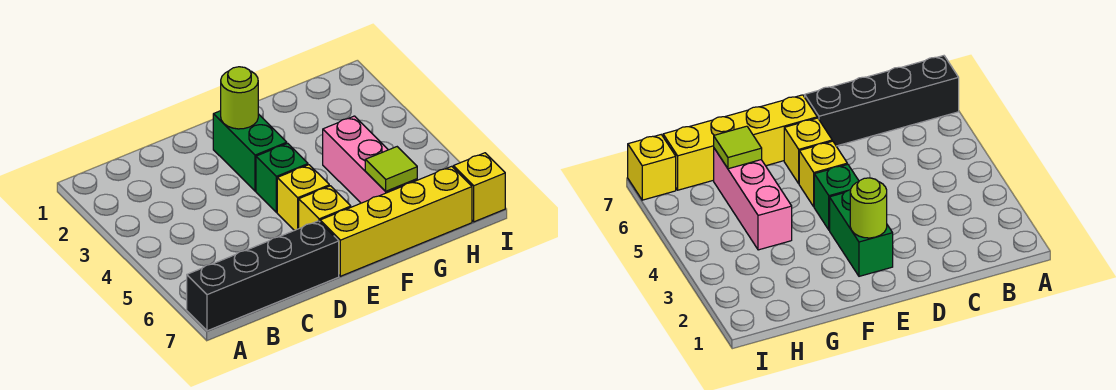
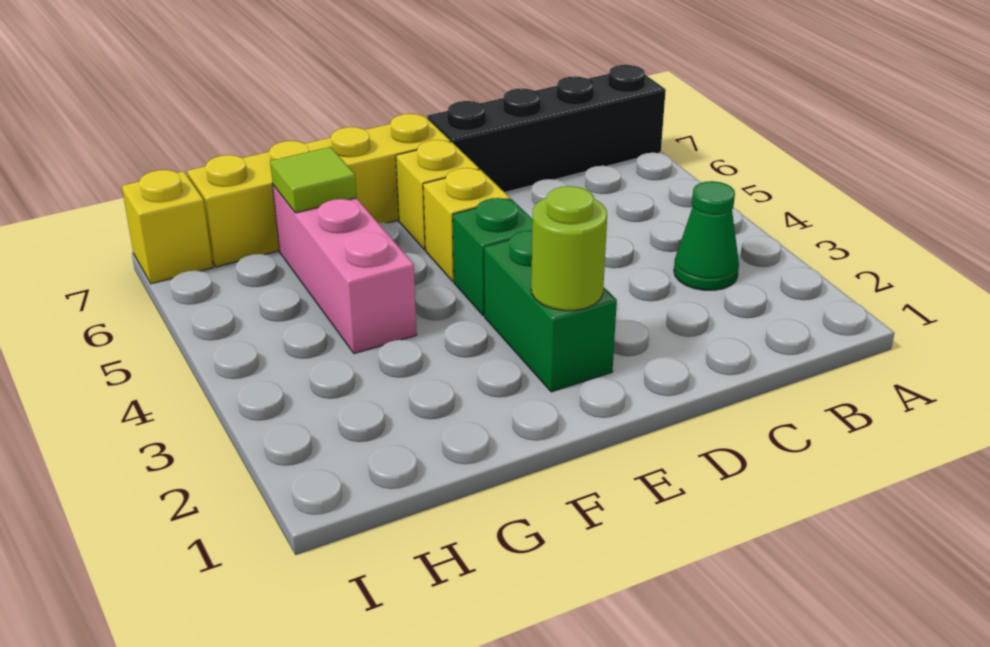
none -> green 1x1 cone [674,181,739,290]

